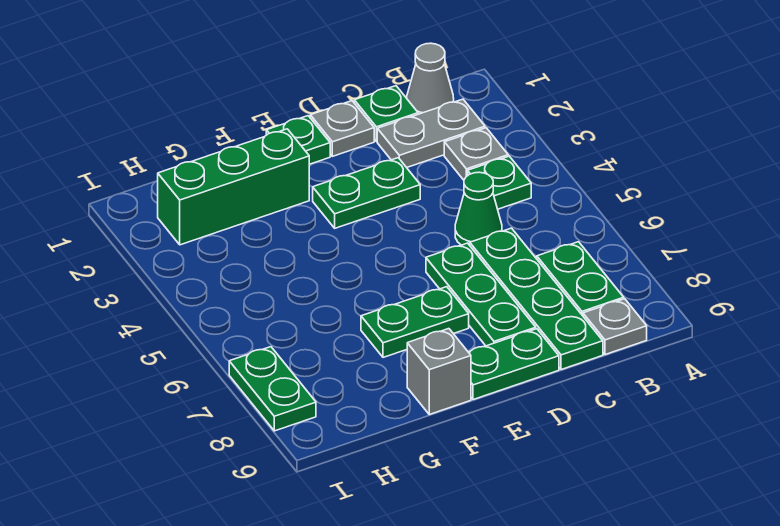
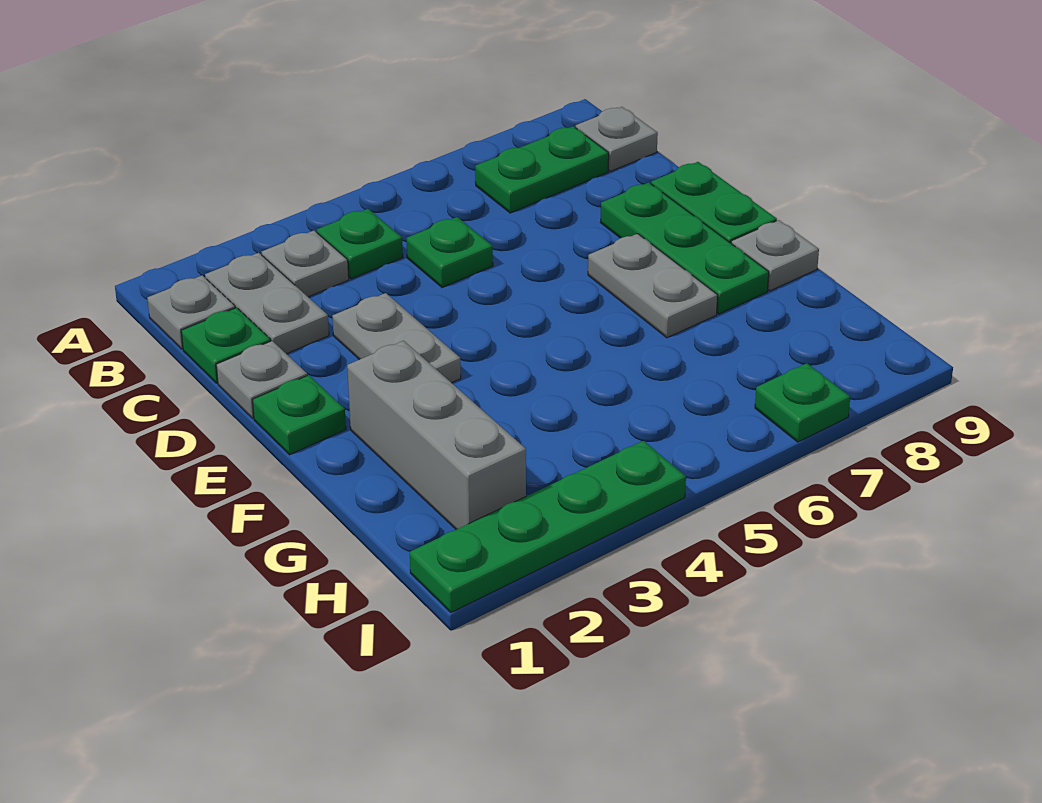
grey 1x1 cone [407,43,454,114] -> grey 1x1 plate [147,275,235,349]
green 1x1 cone [455,172,502,245] -> green 1x1 plate [407,217,493,288]
green 1x4 plate [470,228,603,370] -> green 1x4 plate moved to [410,441,686,612]
green 1x2 plate [313,158,420,228] -> grey 1x2 plate [332,293,461,383]
green 1x3 plate [426,243,536,346] -> green 1x3 plate turned to [600,182,769,314]
green 1x2 plate [361,287,469,357] -> grey 1x2 plate [588,234,718,338]
green 1x3 brick [158,129,309,245] -> grey 1x3 brick [347,341,526,530]
grey 1x1 brick [407,329,471,414] -> grey 1x1 plate [731,220,819,291]
green 1x2 plate [229,347,316,431] -> green 1x1 plate [755,363,850,442]

